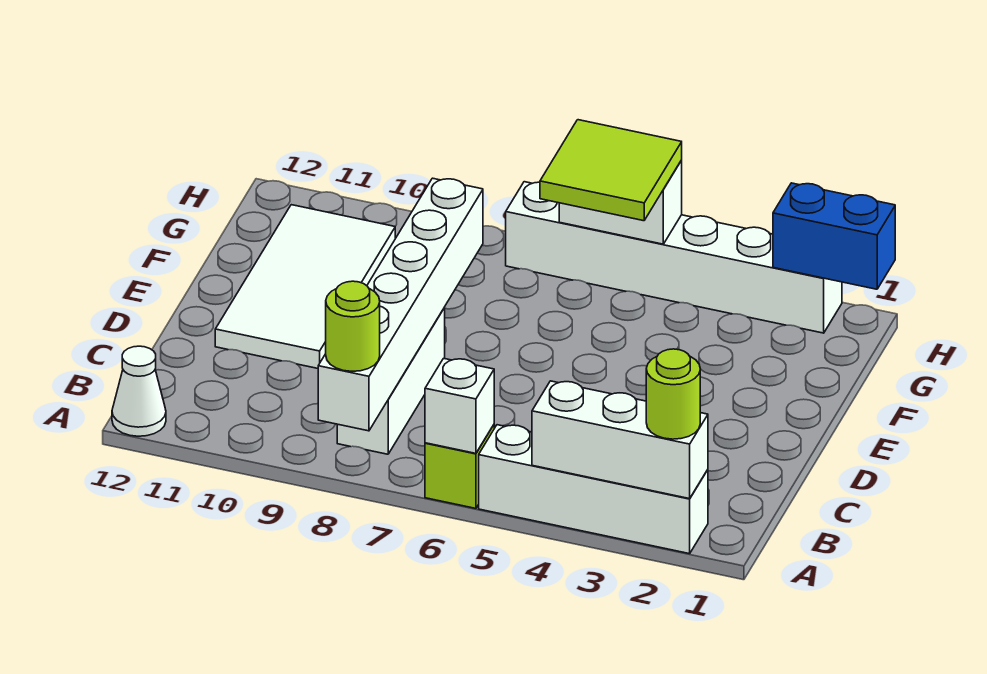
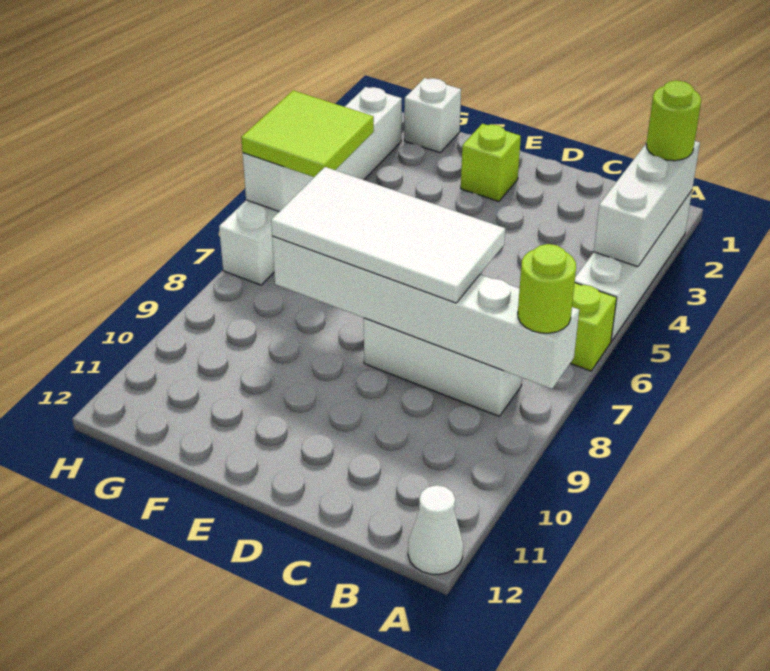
white 1x1 brick [425,358,494,453] -> white 1x1 brick moved to [404,78,461,153]
white 2x4 tile [215,205,395,368] -> white 2x4 tile moved to [271,167,505,303]
none -> lime 1x1 brick [461,124,521,202]
blue 1x2 brick [773,183,895,289] -> none

